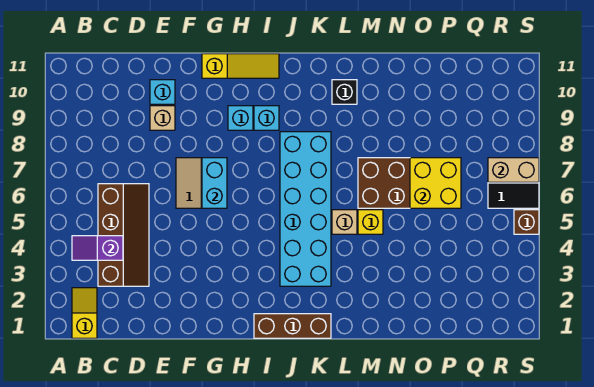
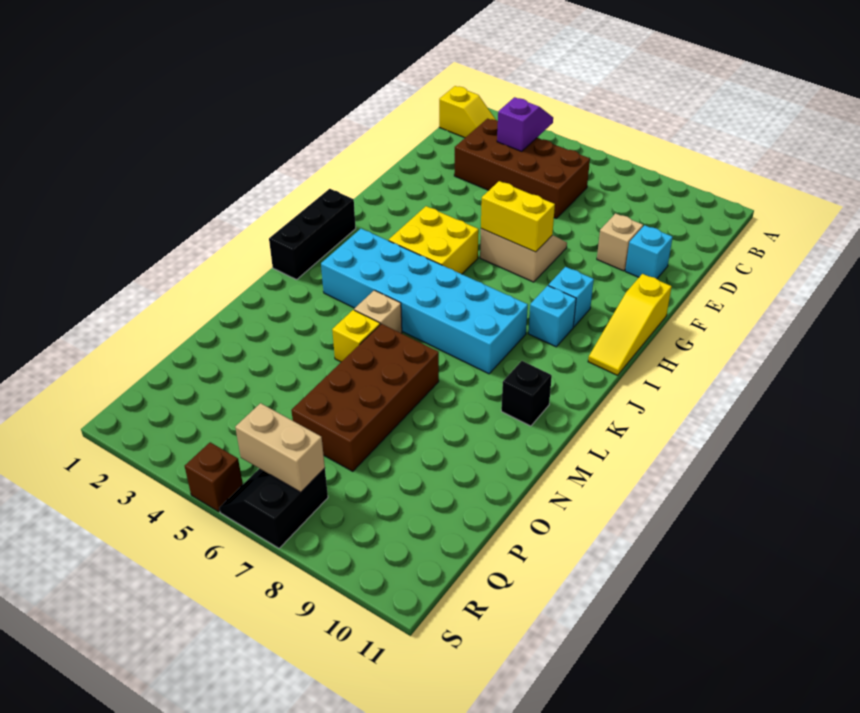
brown 2x4 slope [98,184,149,286] -> brown 2x4 brick [454,119,590,218]
cyan 1x2 brick [202,158,227,208] -> yellow 1x2 brick [481,181,555,252]
brown 1x3 brick [254,314,331,338] -> black 1x3 brick [269,189,356,280]
yellow 2x2 brick [410,158,461,208] -> yellow 2x2 brick moved to [389,206,479,274]
tan 1x2 brick [488,158,539,182] -> tan 1x2 brick turned to [235,403,325,492]

